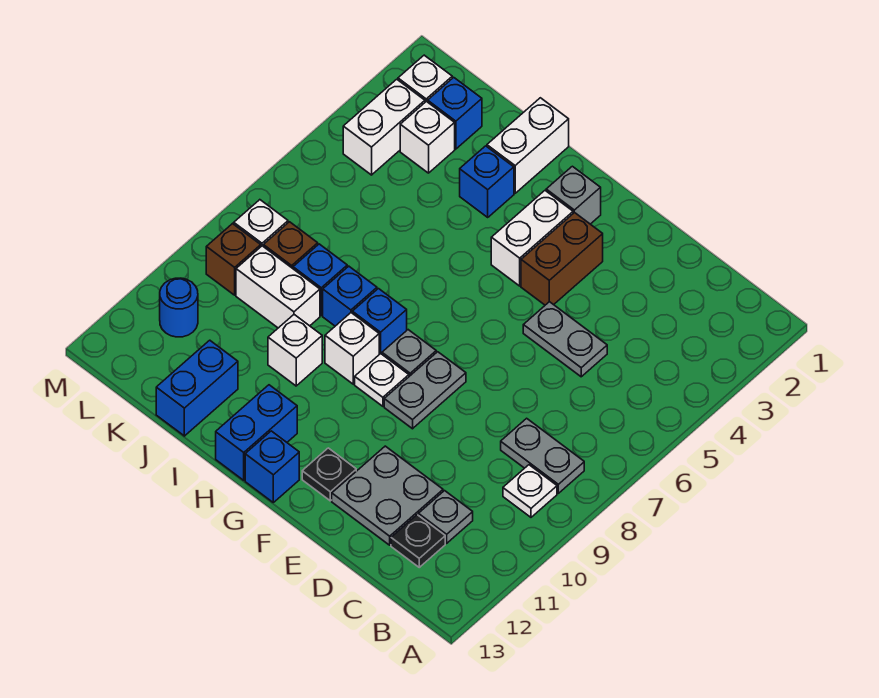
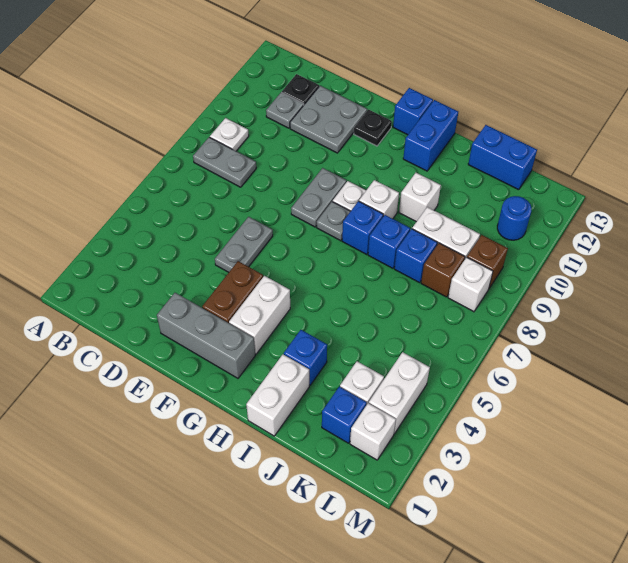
grey 1x2 plate [523,302,607,377] -> grey 1x2 plate turned to [215,217,273,272]
grey 1x1 brick [546,166,601,224] -> grey 1x3 brick [157,293,255,378]
blue 1x2 brick [156,340,238,436] -> blue 1x2 brick turned to [468,125,537,190]

